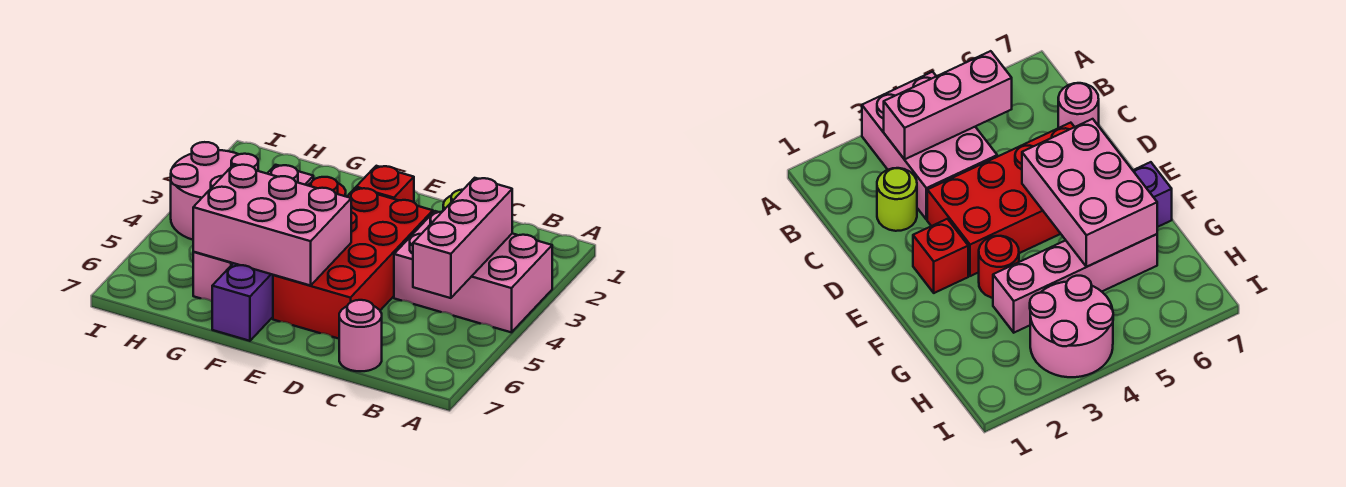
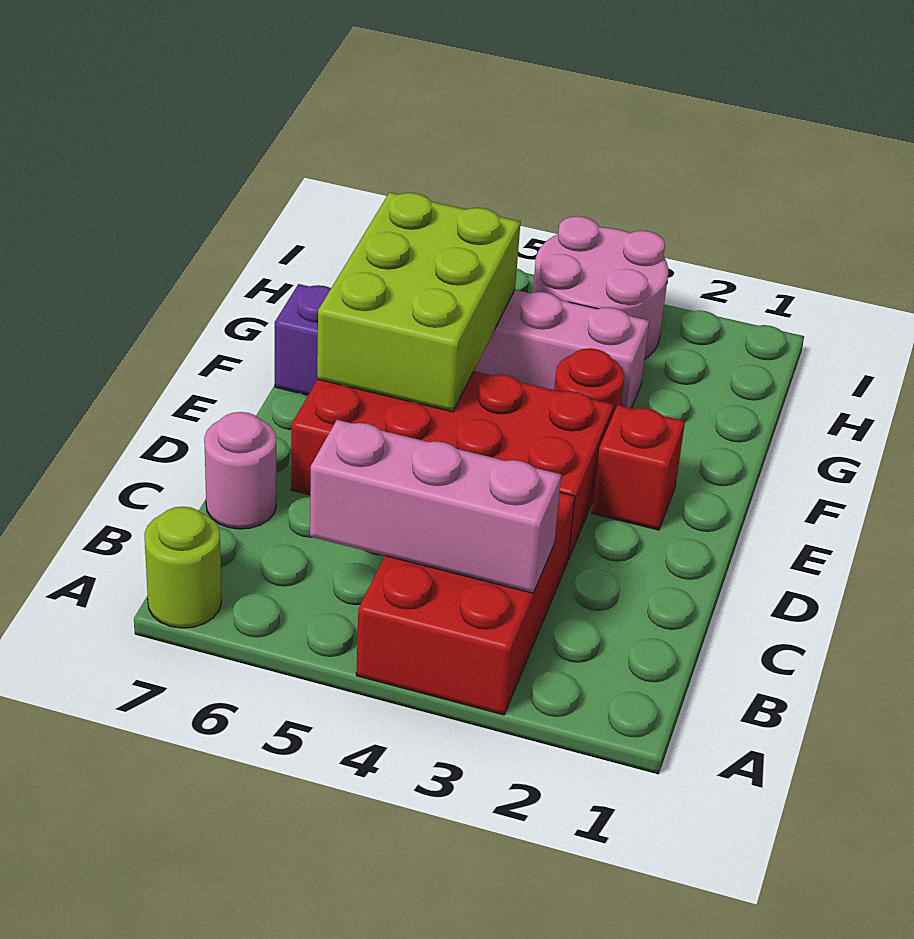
pink 2x3 brick [394,211,552,332] -> red 2x3 brick [356,492,575,715]
lime 1x1 round brick [877,168,917,231] -> lime 1x1 round brick moved to [144,507,222,628]
pink 2x3 brick [193,164,351,286] -> lime 2x3 brick [317,192,521,412]

